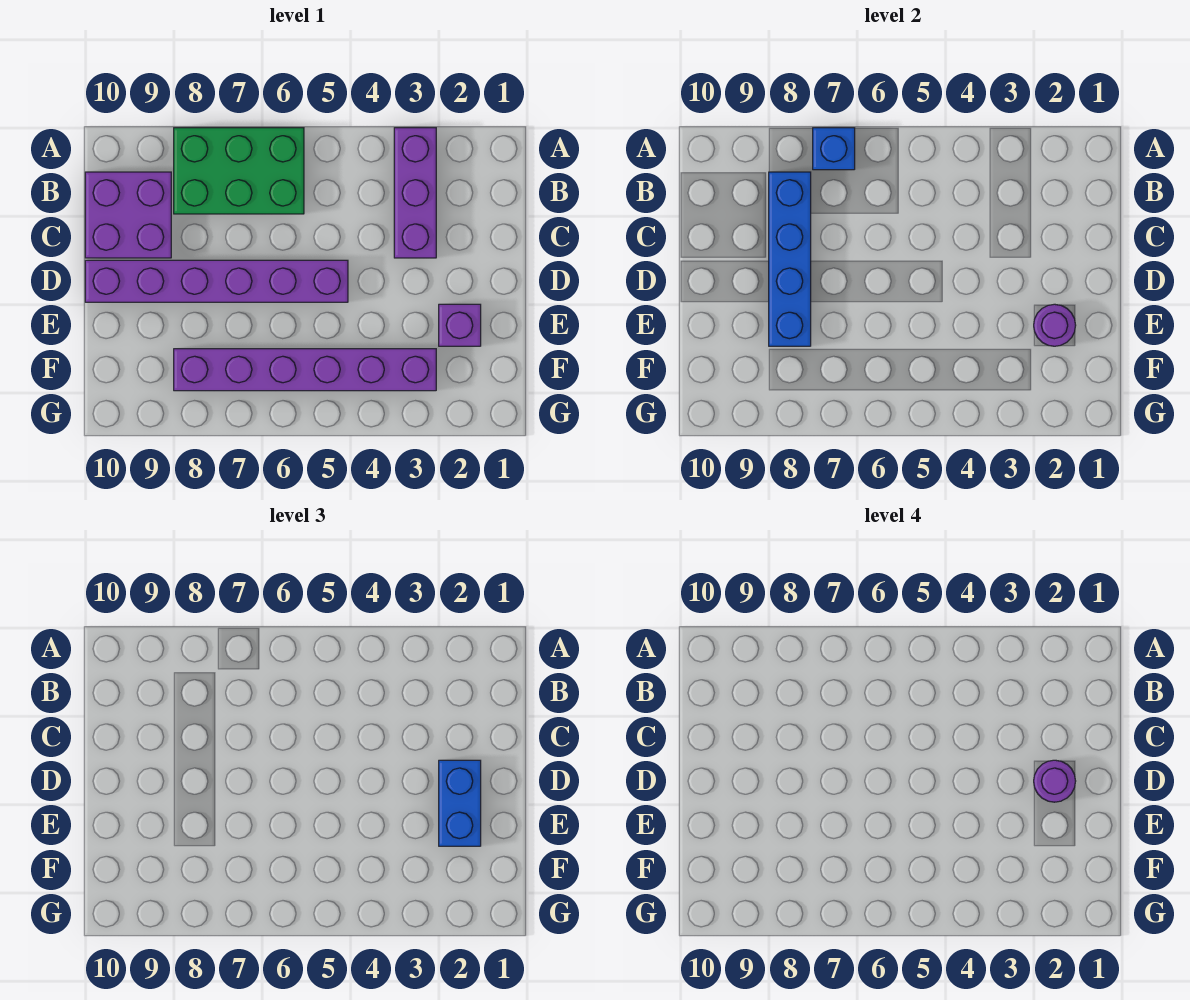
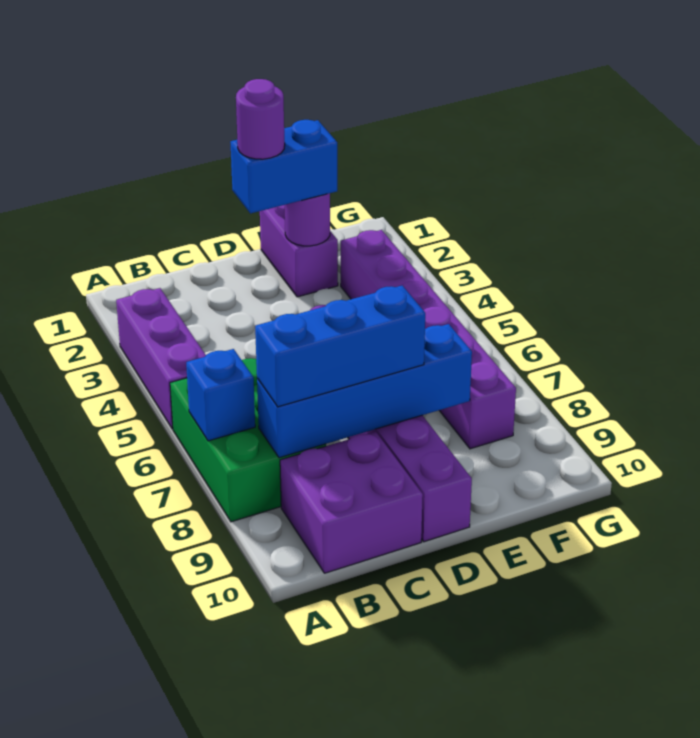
purple 1x3 brick [394,128,436,258] -> purple 1x3 brick turned to [116,288,206,429]
none -> blue 1x3 brick [255,286,425,407]
purple 1x1 brick [439,304,481,346] -> purple 1x2 brick [260,205,338,297]

